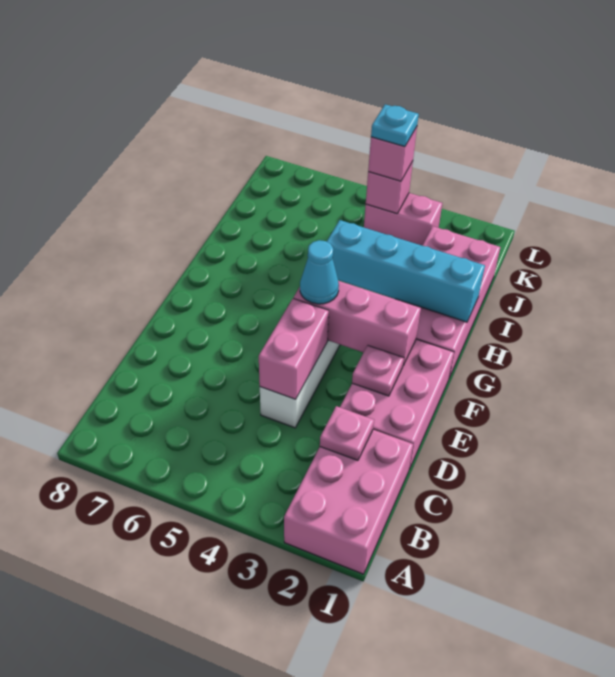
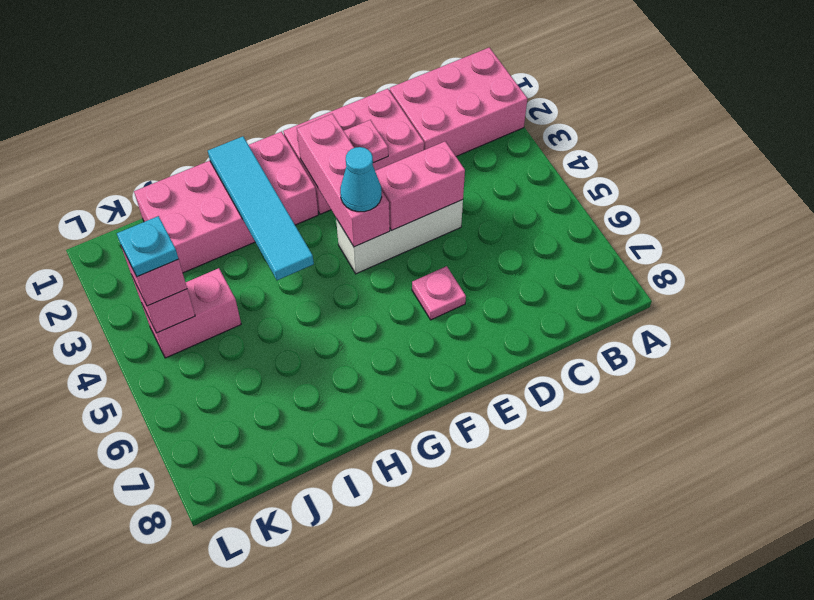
pink 1x1 plate [320,406,374,460] -> pink 1x1 plate moved to [412,266,466,320]
cyan 1x4 brick [327,220,485,322] -> cyan 1x4 tile [208,136,314,280]
pink 1x2 brick [364,193,442,246] -> pink 1x2 brick turned to [142,268,241,358]

